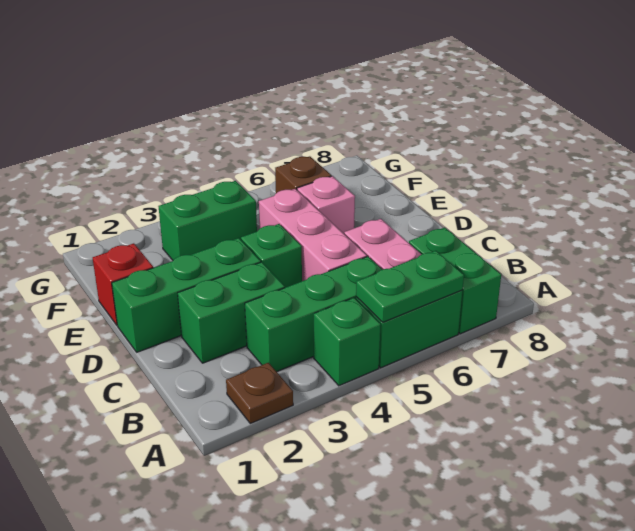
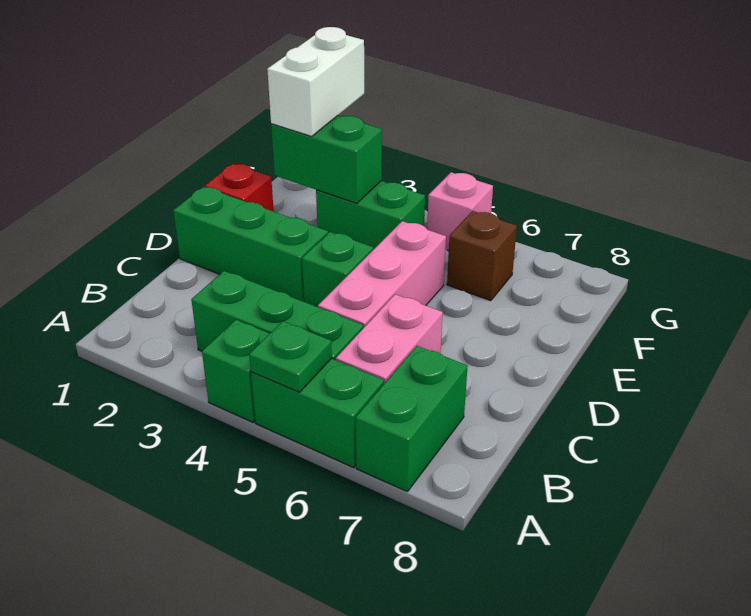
brown 1x1 plate [226,363,293,424] -> none
green 1x2 plate [356,251,464,322] -> green 1x1 plate [249,321,332,392]
green 1x2 brick [178,262,285,363] -> green 1x2 brick moved to [271,116,382,203]
pink 1x1 brick [297,176,355,234] -> pink 1x1 brick moved to [427,172,493,251]
none -> white 1x2 brick [267,27,364,136]

